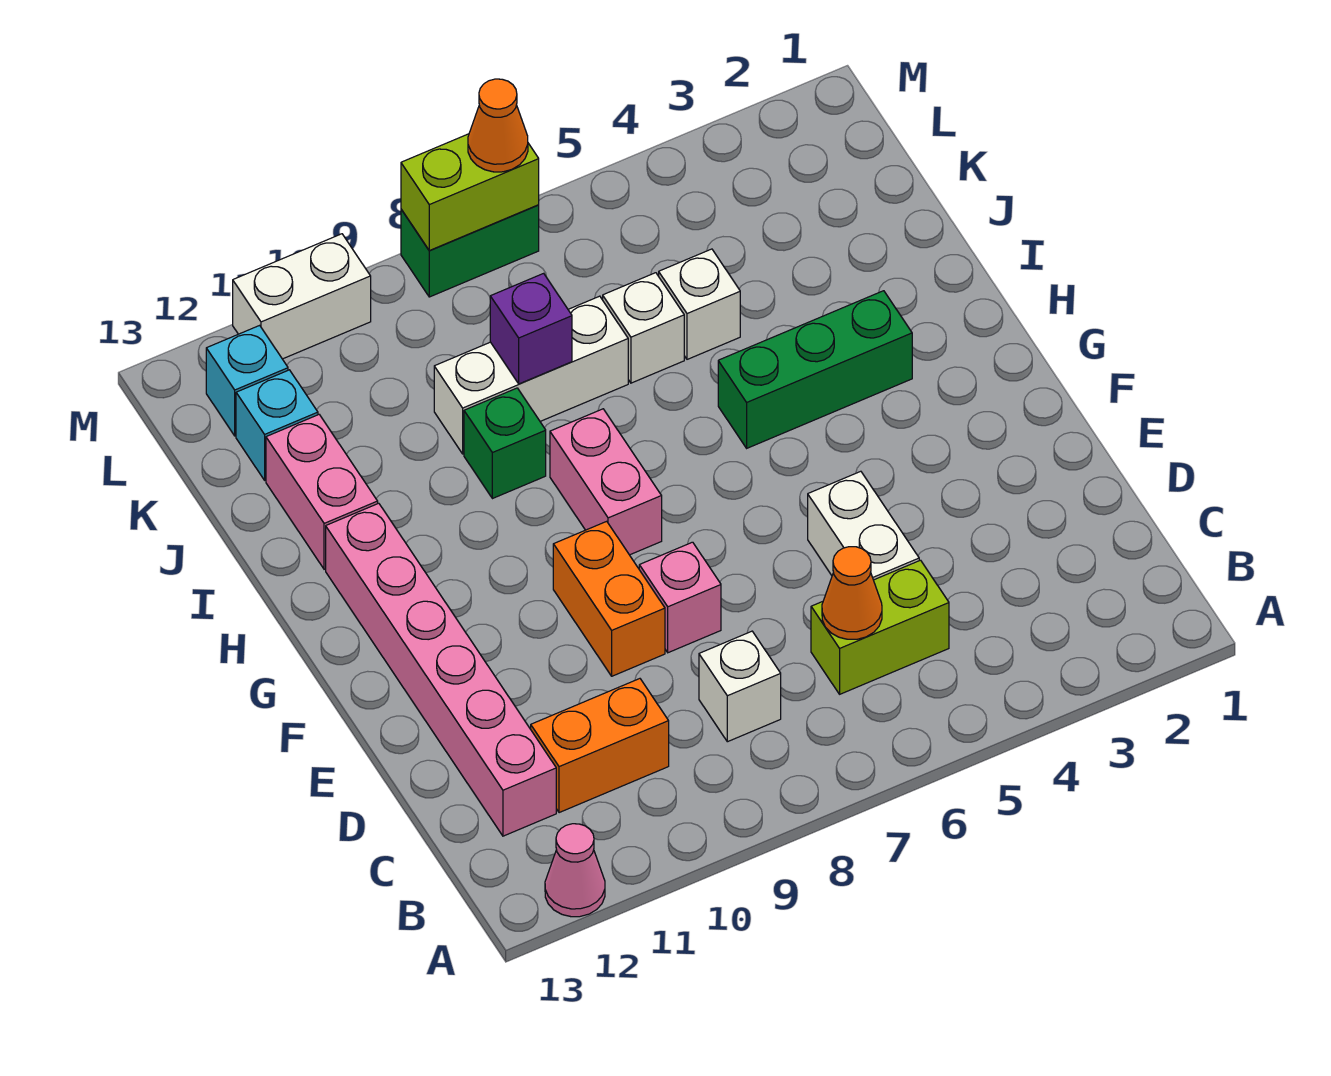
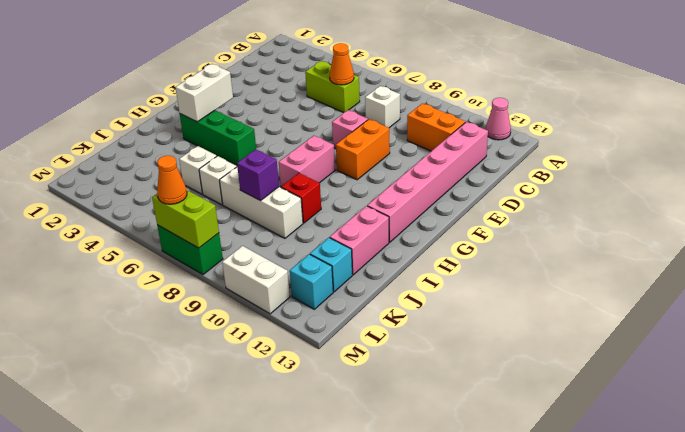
white 1x2 brick [808,471,919,580] -> white 1x2 brick moved to [175,64,233,122]
green 1x1 brick [464,388,546,499] -> red 1x1 brick [281,173,321,223]

